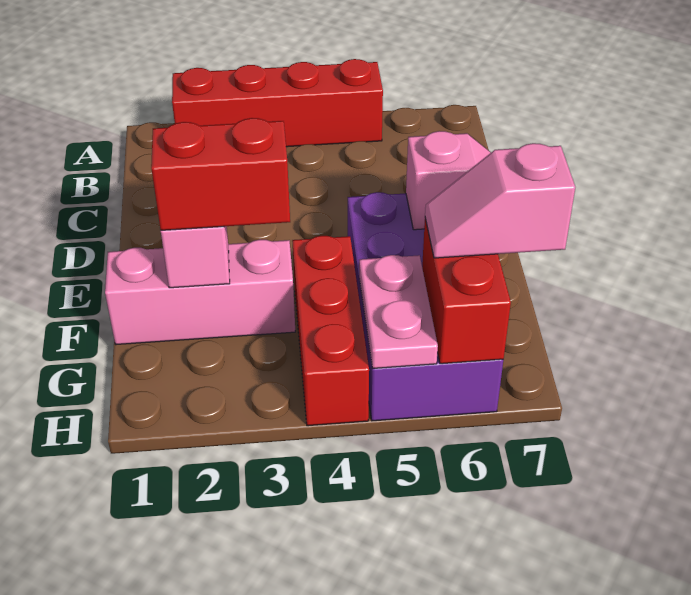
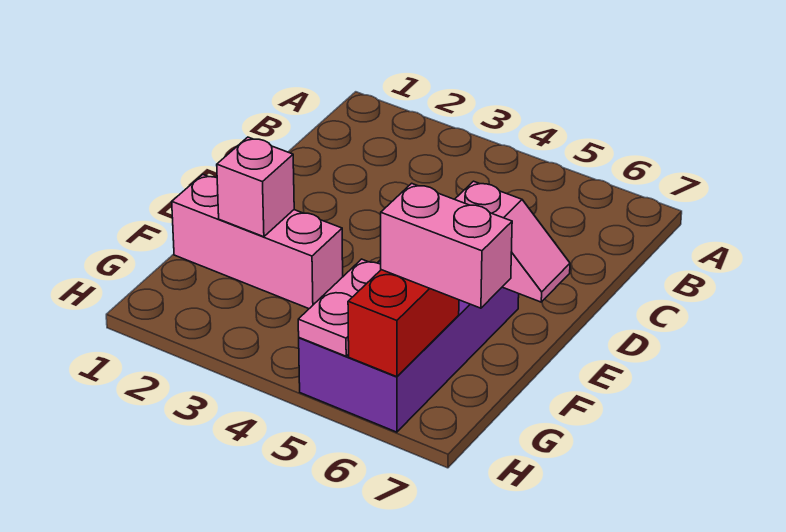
red 1x4 brick [172,59,383,147] -> none
red 1x2 brick [151,118,290,230] -> none
red 1x3 brick [292,236,369,426] -> none
pink 1x2 slope [425,143,575,258] -> pink 1x2 brick [381,183,512,308]

